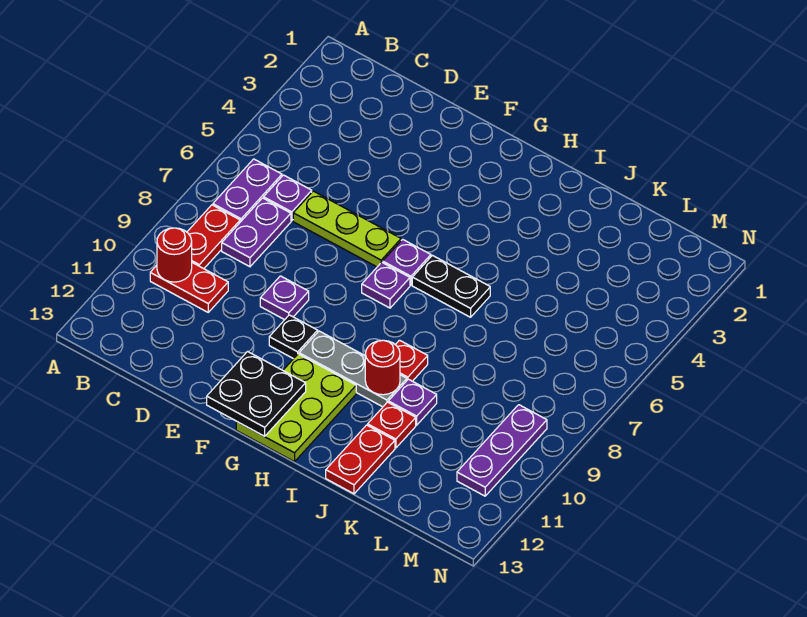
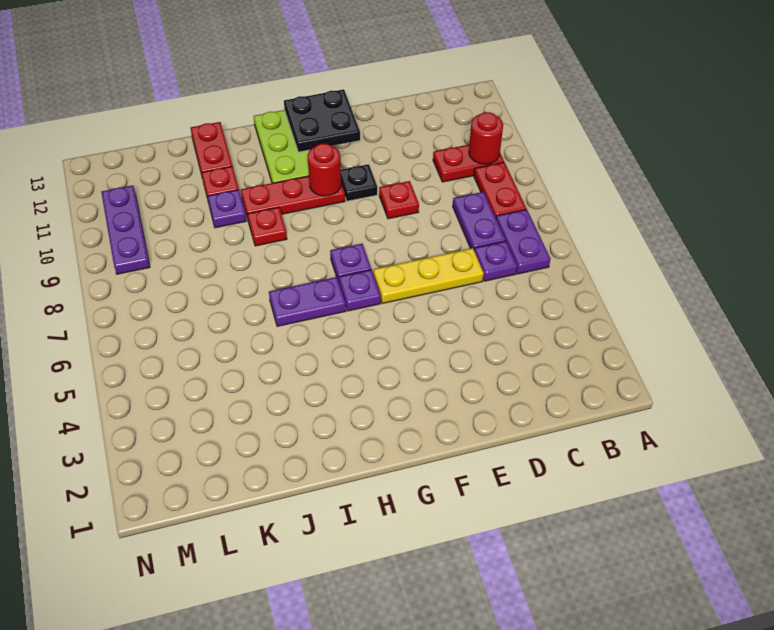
lime 1x3 plate [293,191,401,267] -> yellow 1x3 plate [373,248,484,303]
purple 1x1 plate [260,276,309,320] -> red 1x1 plate [379,181,419,219]
grey 1x3 plate [299,331,407,407] -> red 1x3 plate [241,176,345,218]
black 1x2 plate [412,255,490,317] -> purple 1x2 plate [269,277,346,326]
red 1x1 round brick [365,340,400,395] -> red 1x1 round brick moved to [308,144,341,196]

